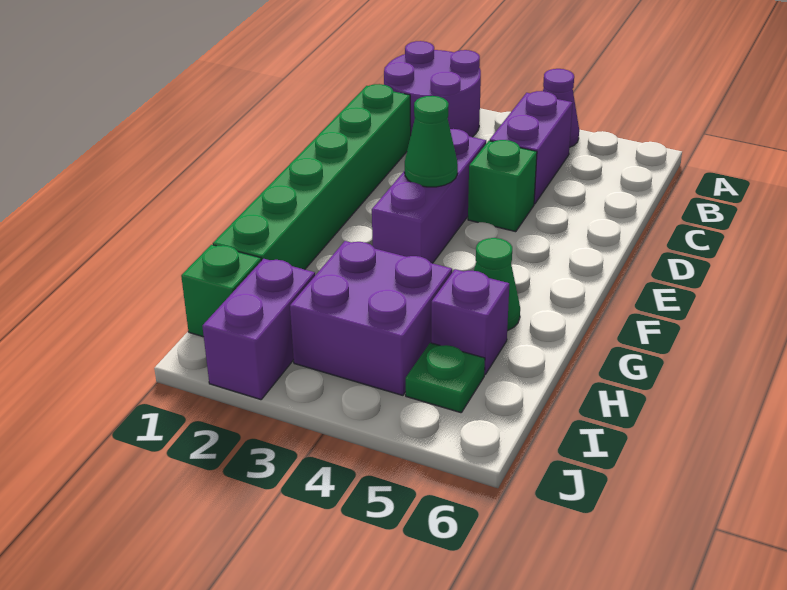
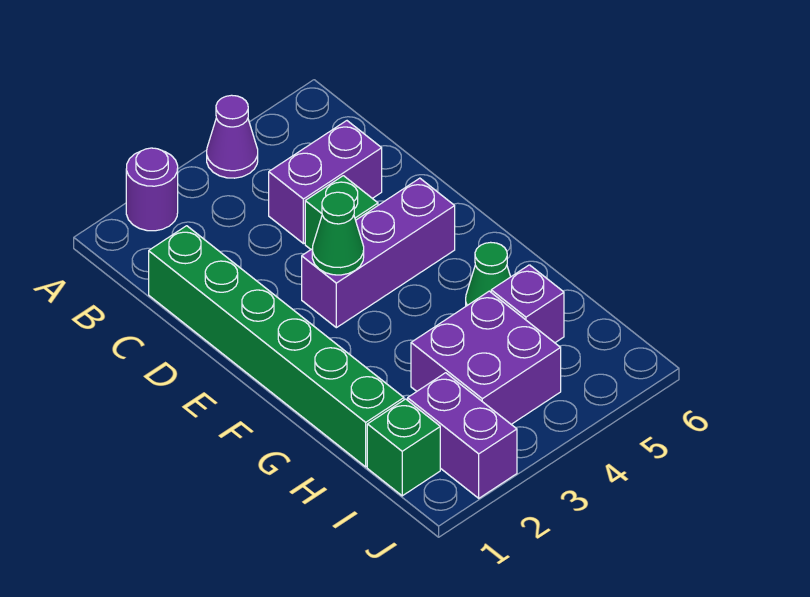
purple 2x2 round brick [384,41,481,137] -> purple 1x1 round brick [126,148,178,231]
purple 1x2 brick [490,91,573,204] -> purple 1x2 brick turned to [269,121,382,244]
purple 1x3 brick [372,129,486,263] -> purple 1x3 brick turned to [302,178,455,328]
green 1x1 plate [406,343,485,413] -> none

